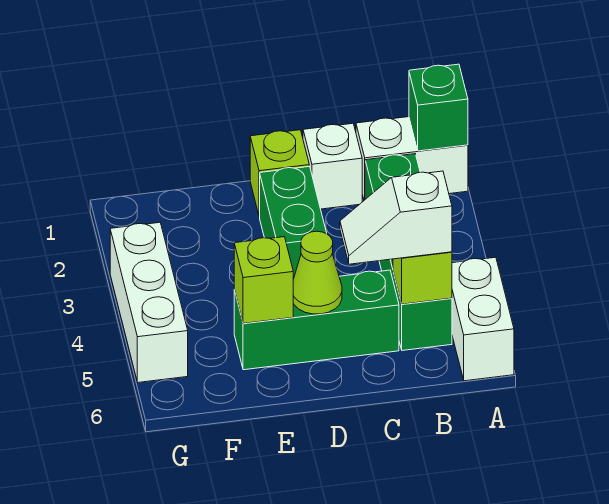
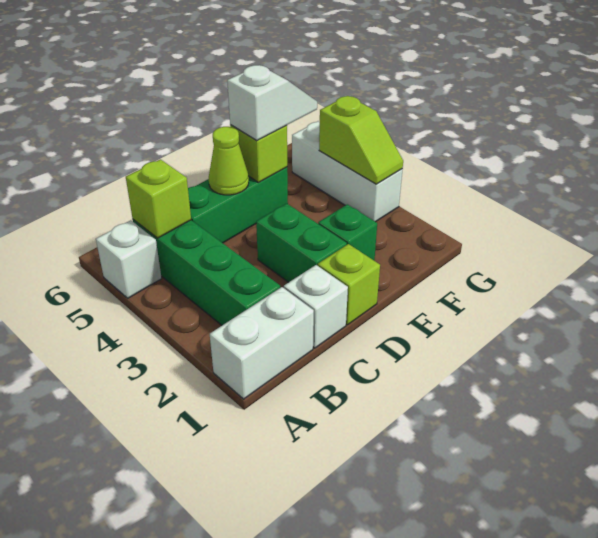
green 1x1 brick [409,64,468,151] -> green 1x1 brick moved to [318,204,377,260]
white 1x2 brick [452,257,514,381] -> white 1x1 brick [96,220,162,298]
white 1x2 slope [340,171,452,264] -> white 1x2 slope moved to [227,65,317,141]
none -> lime 1x2 slope [319,96,403,184]

